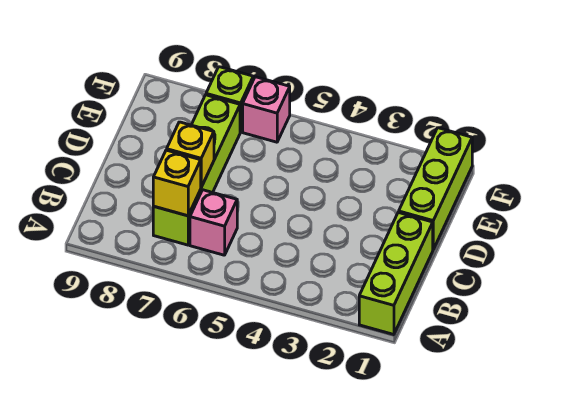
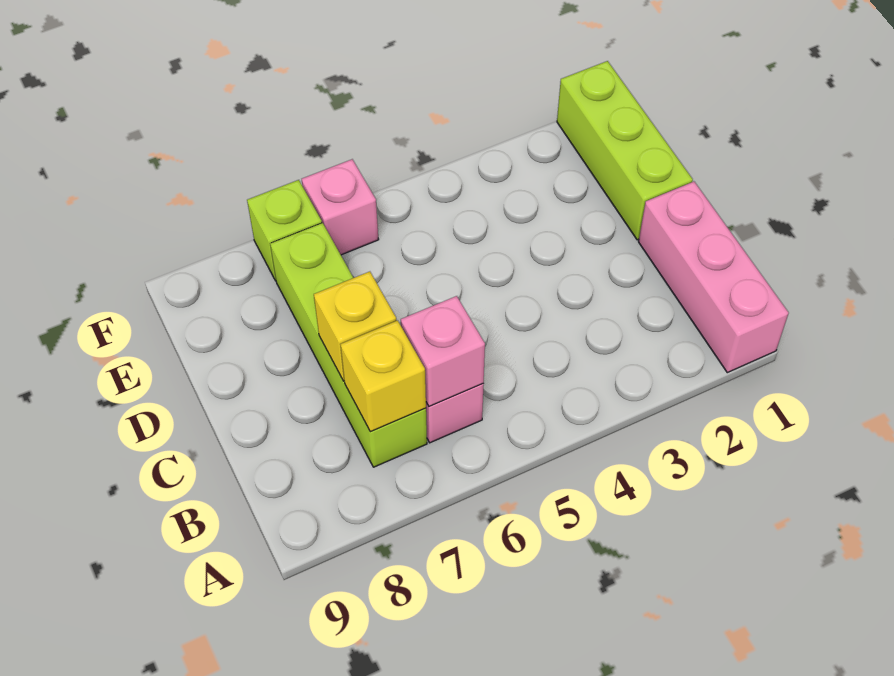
lime 1x3 brick [359,212,433,335] -> pink 1x3 brick [639,182,789,373]
none -> pink 1x1 brick [401,296,485,407]

